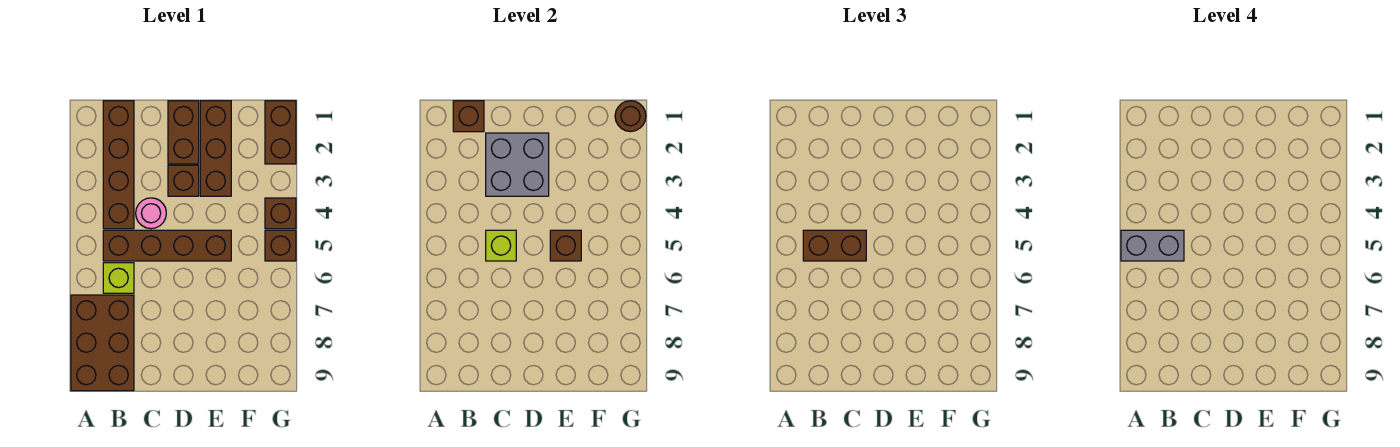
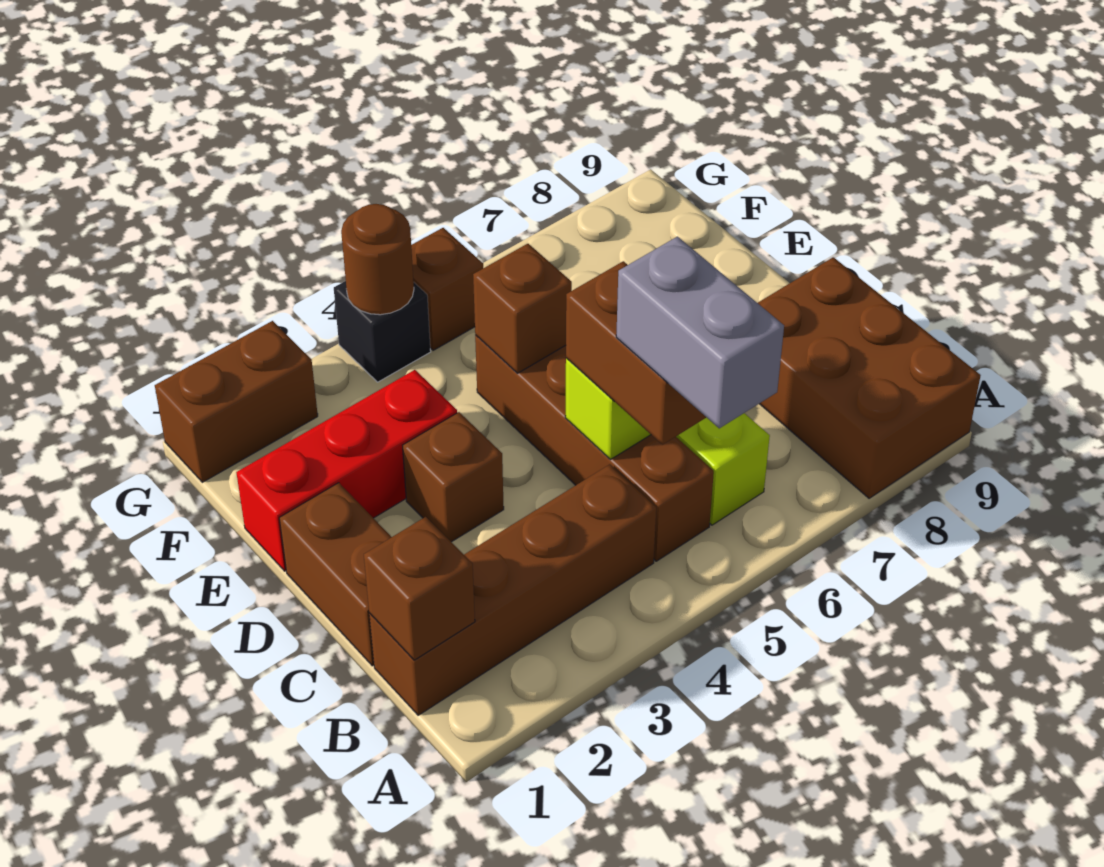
brown 2x3 brick [71,295,134,391] -> brown 2x3 brick turned to [758,257,981,498]
grey 2x2 brick [486,133,549,196] -> none
pink 1x1 round brick [136,198,166,229] -> none
brown 1x2 brick [168,101,199,164] -> brown 1x2 brick turned to [279,483,391,666]
brown 1x3 brick [200,101,231,196] -> red 1x3 brick [236,370,457,571]
brown 1x1 round brick [615,101,646,132] -> brown 1x1 round brick moved to [341,204,414,315]
brown 1x1 brick [265,198,296,229] -> black 1x1 brick [334,281,431,382]

